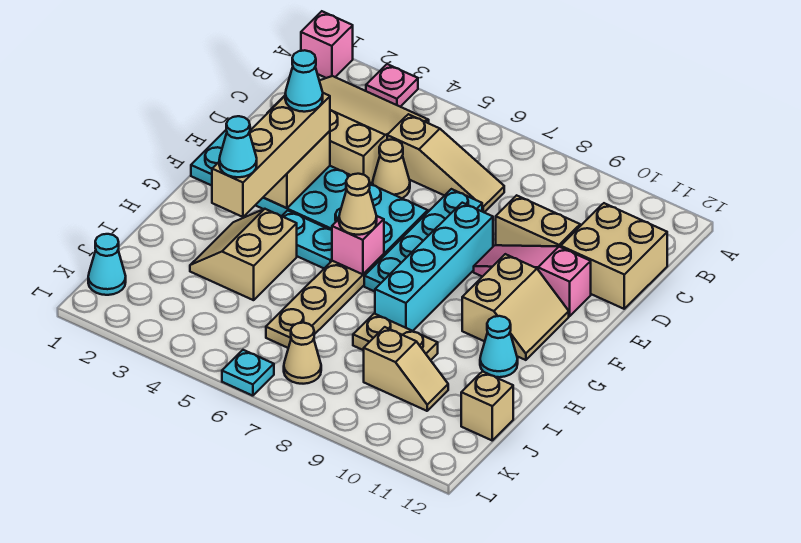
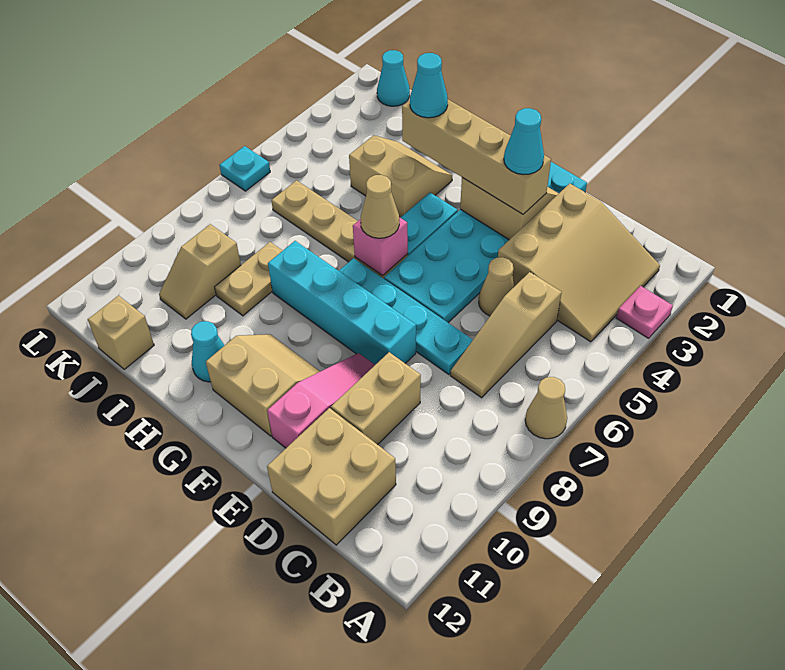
pink 1x1 brick [301,11,353,78] -> none
tan 2x2 slope [462,254,569,360] -> tan 2x2 slope turned to [206,334,320,436]
tan 1x1 cone [284,323,321,384] -> tan 1x1 cone moved to [525,377,567,439]

